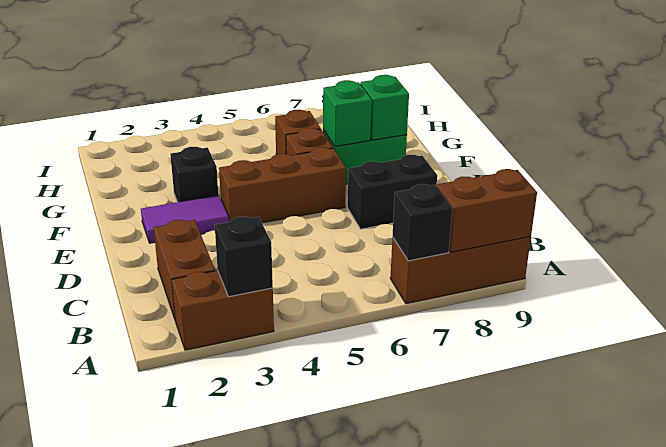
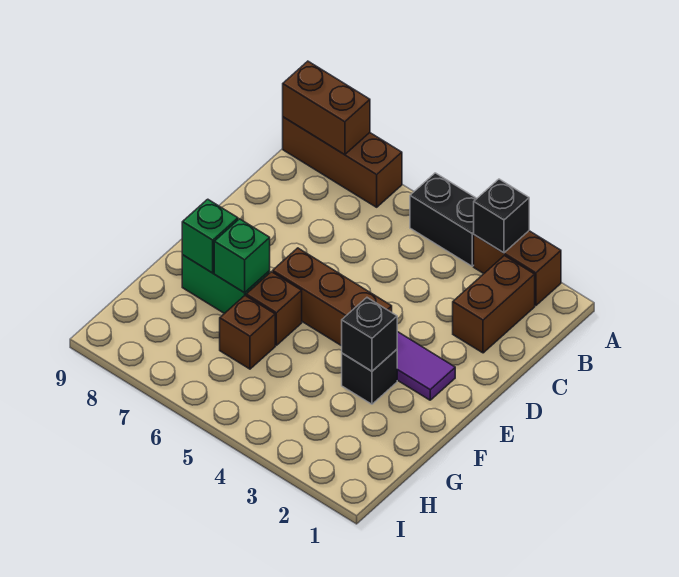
black 1x1 brick [393,184,453,261] -> black 1x1 brick moved to [342,298,397,371]
black 1x2 brick [348,155,437,229] -> black 1x2 brick moved to [410,173,477,266]

